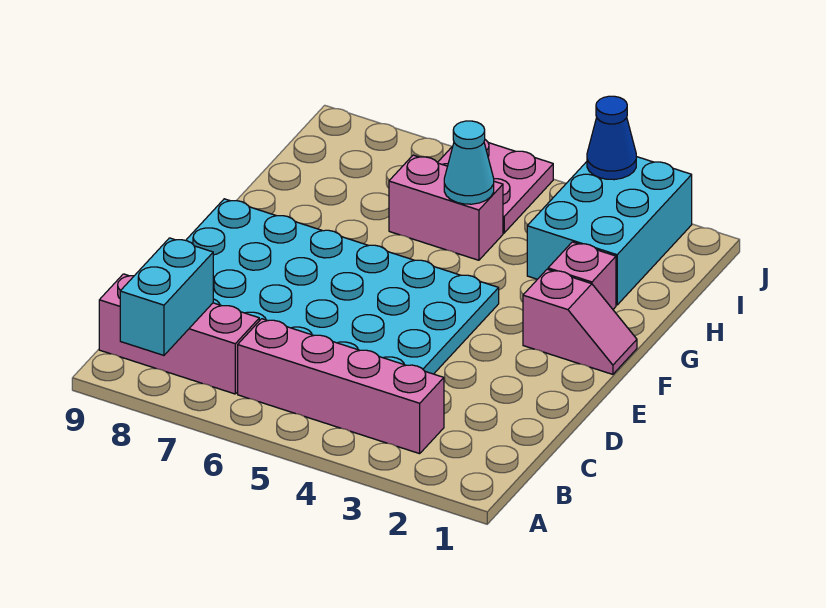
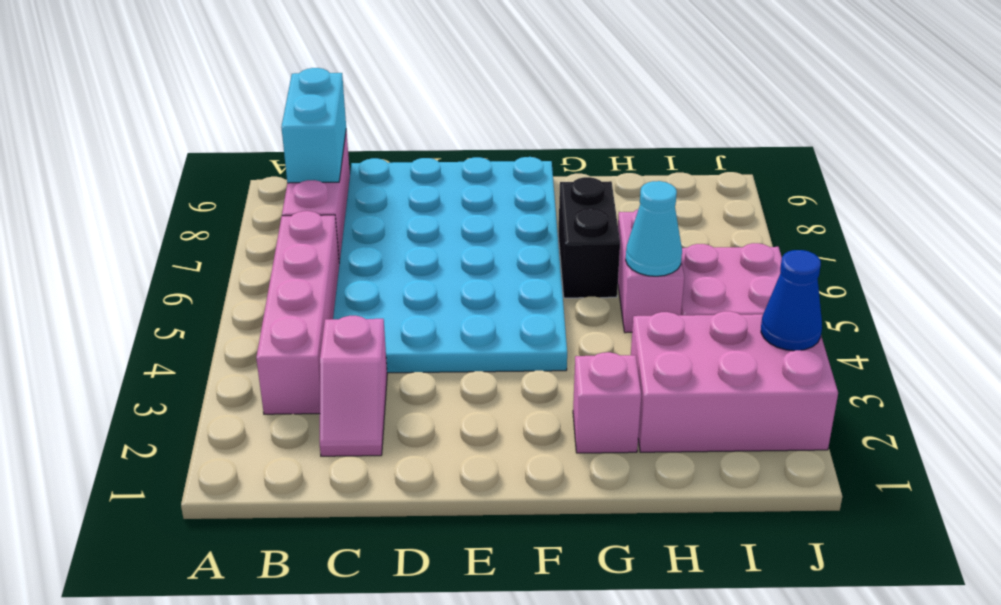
cyan 1x2 brick [120,238,213,355] -> cyan 1x2 brick turned to [281,68,346,183]
pink 1x2 slope [523,269,637,374] -> pink 1x2 slope moved to [320,316,387,456]
none -> black 1x2 brick [558,177,620,298]
cyan 2x3 brick [527,157,692,305] -> pink 2x3 brick [631,311,838,452]

